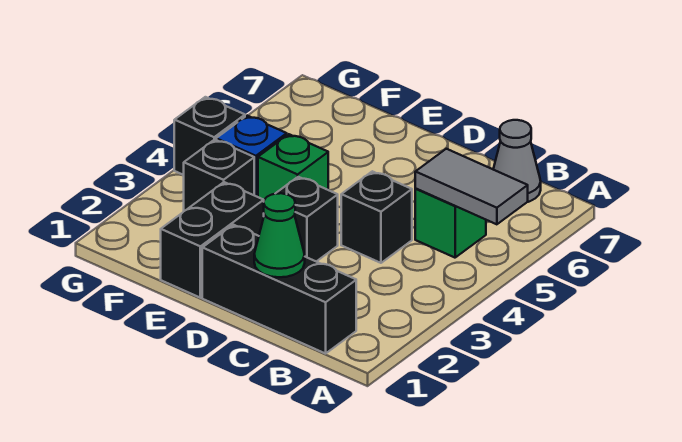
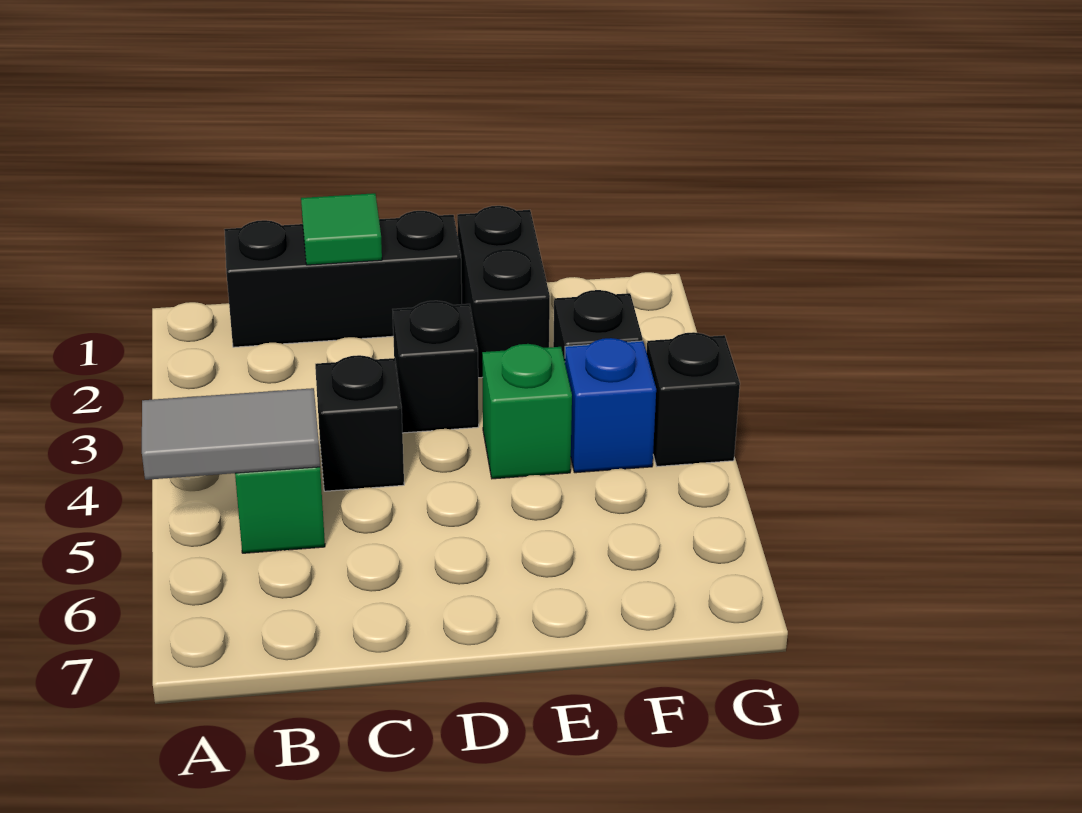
grey 1x1 cone [493,120,541,202] -> none
green 1x1 cone [254,193,305,277] -> green 1x1 tile [301,193,382,265]

